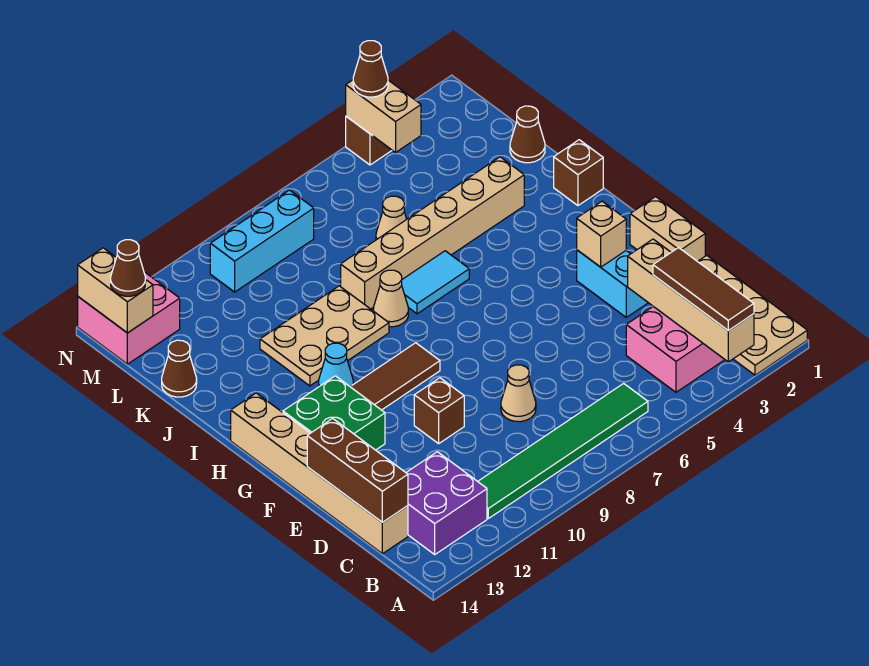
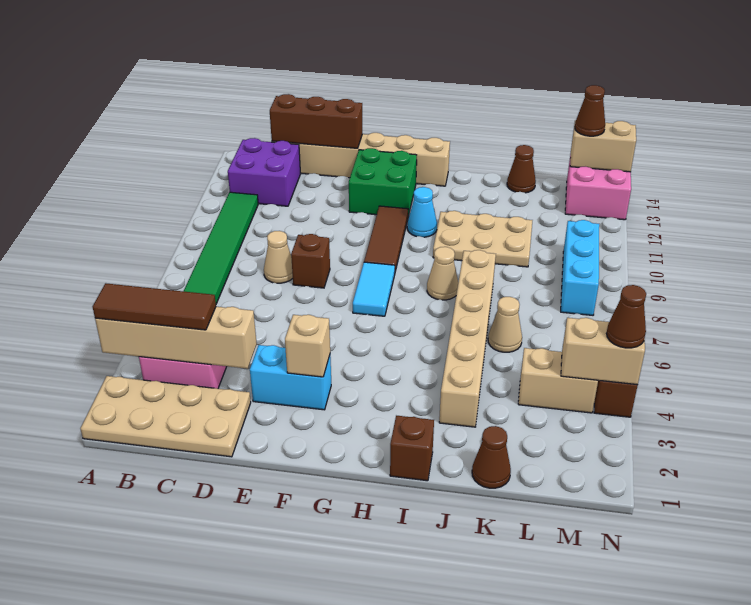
tan 1x2 brick [630,197,705,261] -> tan 1x2 brick moved to [518,348,598,413]
brown 1x1 brick [414,378,464,444] -> brown 1x1 brick moved to [291,234,330,288]
cyan 1x2 tile [402,251,469,314] -> cyan 1x2 tile moved to [353,262,395,316]
tan 2x3 plate [260,286,389,386] -> tan 2x3 plate turned to [433,211,532,267]

